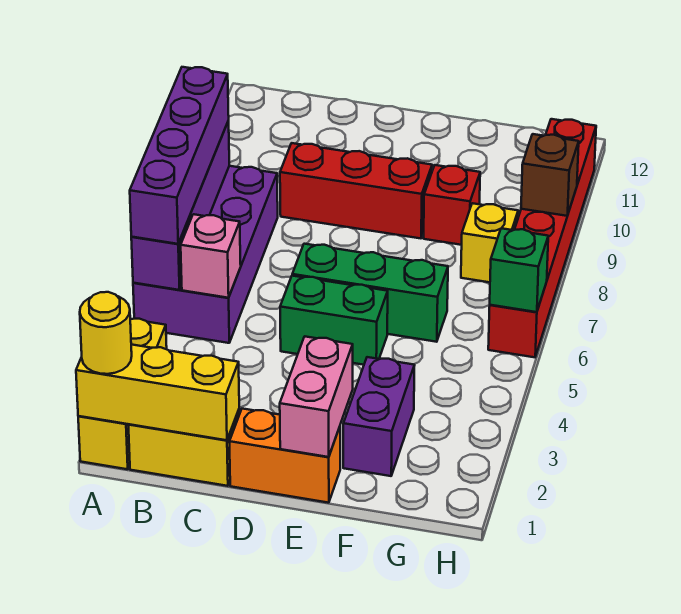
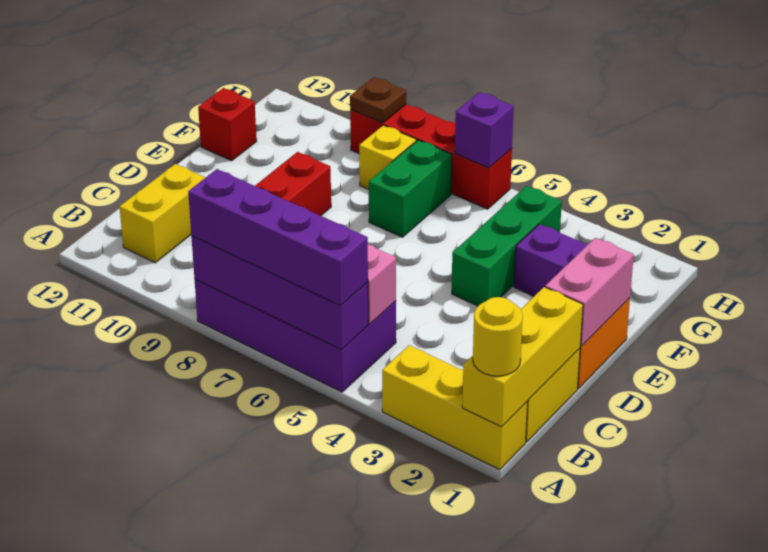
none -> yellow 1x2 brick [120,164,205,263]
green 1x2 brick [280,276,388,365] -> green 1x2 brick moved to [369,140,452,237]
green 1x3 brick [292,244,448,342] -> green 1x3 brick moved to [452,186,562,306]
pink 1x2 brick [280,337,353,457] -> pink 1x2 brick turned to [545,238,634,346]
red 1x1 brick [424,165,480,245] -> red 1x1 brick moved to [198,88,257,161]
red 1x6 brick [488,119,596,357] -> red 1x4 brick [350,104,512,209]
green 1x1 brick [490,228,548,312] -> purple 1x1 brick [455,92,514,168]
brown 1x1 brick [521,134,579,216] -> brown 1x1 plate [350,77,406,123]

